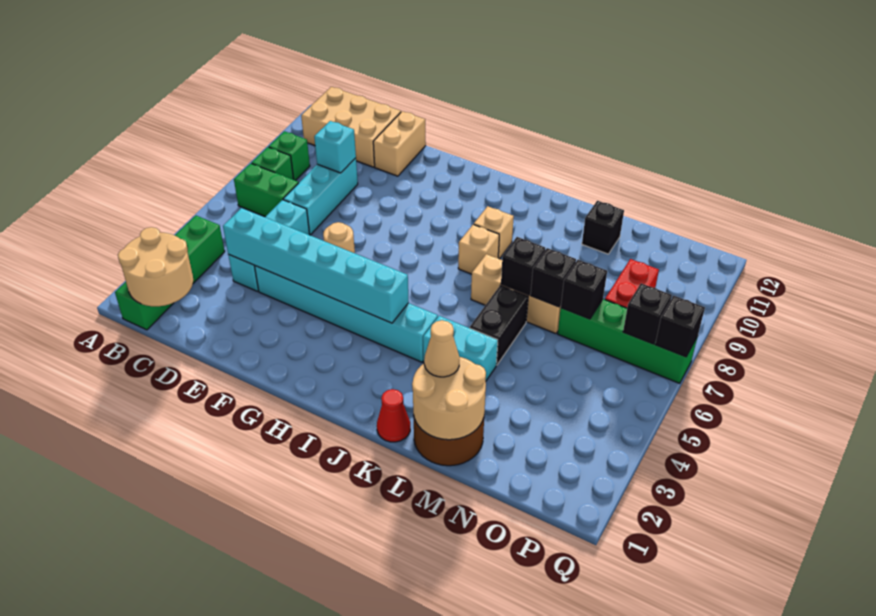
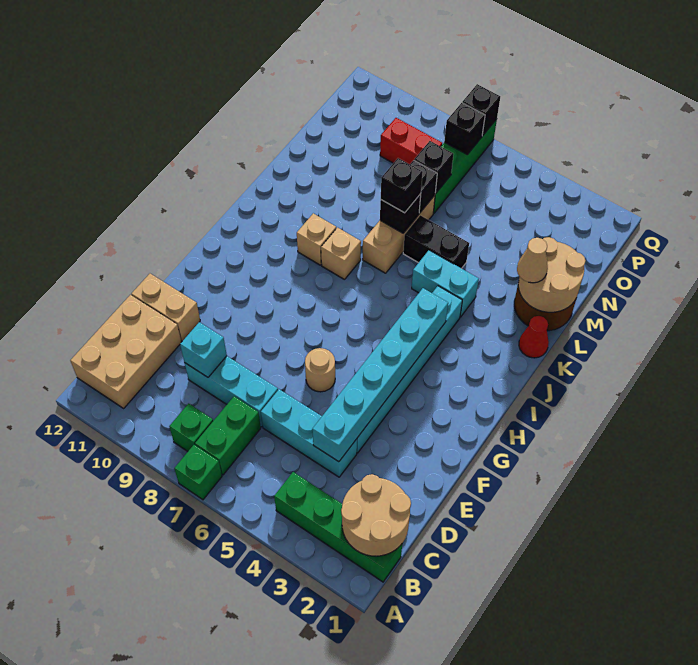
green 1x1 brick [269,131,310,181] -> green 1x1 brick moved to [174,445,222,500]
cyan 1x2 brick [423,316,498,381] -> cyan 1x2 brick turned to [412,250,479,317]
black 1x1 brick [582,201,624,254] -> black 1x1 brick moved to [381,158,423,213]

